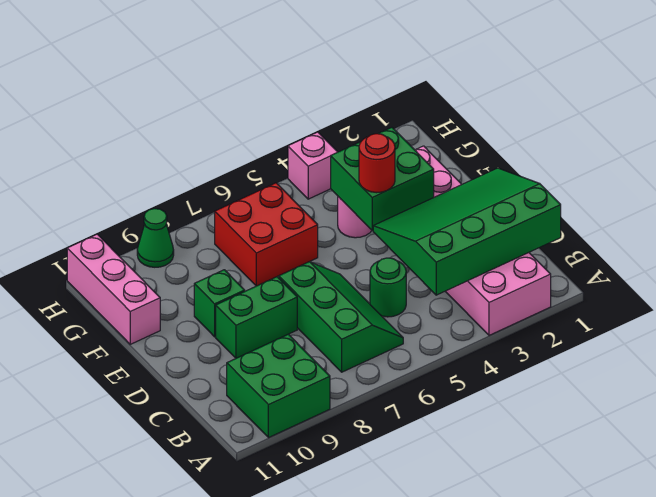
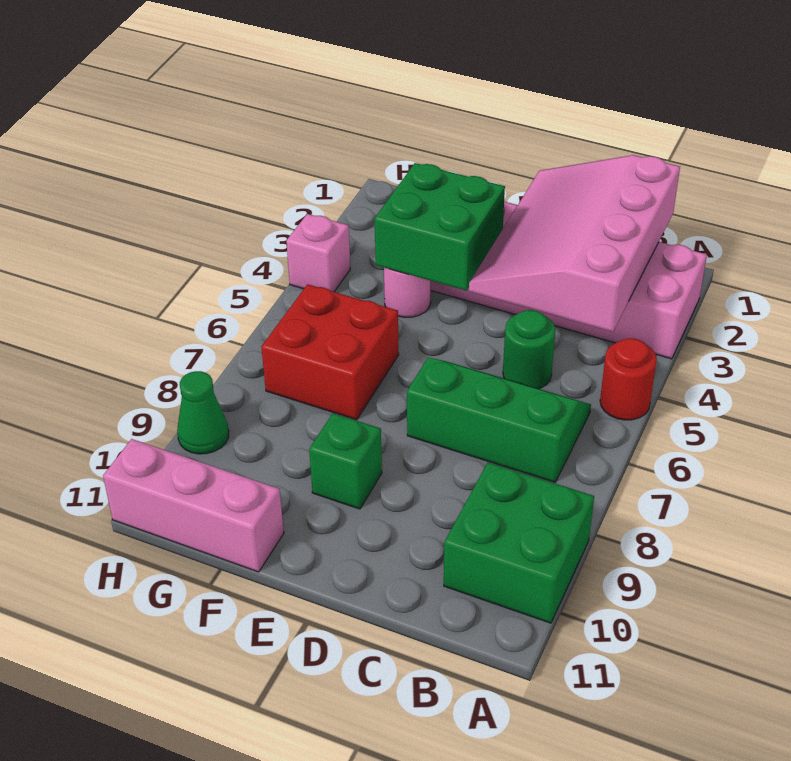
green 3x4 slope [373,168,561,295] -> pink 3x4 slope [469,155,680,332]
green 1x2 brick [216,277,297,358] -> none
red 1x1 round brick [359,134,395,193] -> red 1x1 round brick moved to [600,338,657,420]

